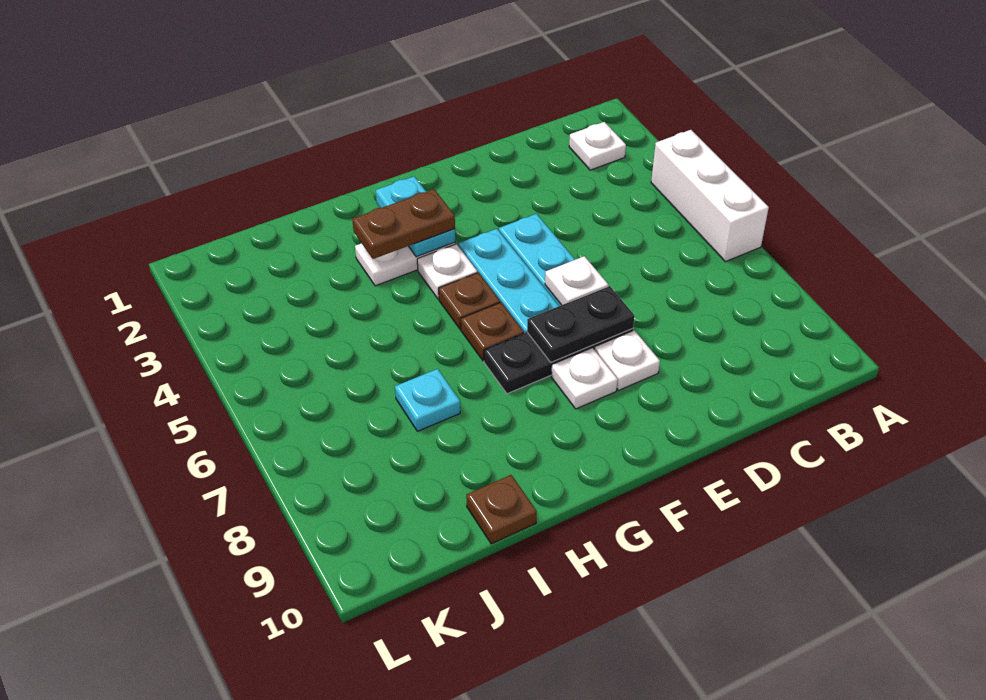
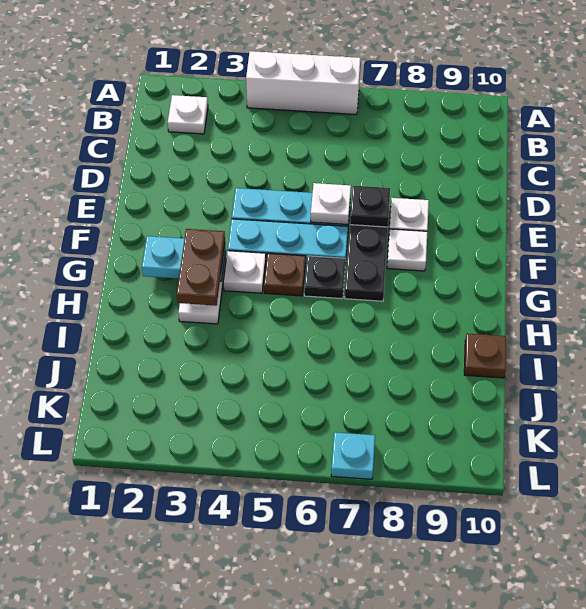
black 1x2 plate [527,286,634,362] -> black 1x1 plate [350,186,390,227]
brown 1x1 plate [461,302,524,361] -> black 1x1 plate [304,256,346,299]
cyan 1x1 plate [395,369,460,431] -> cyan 1x1 plate moved to [331,432,375,479]

